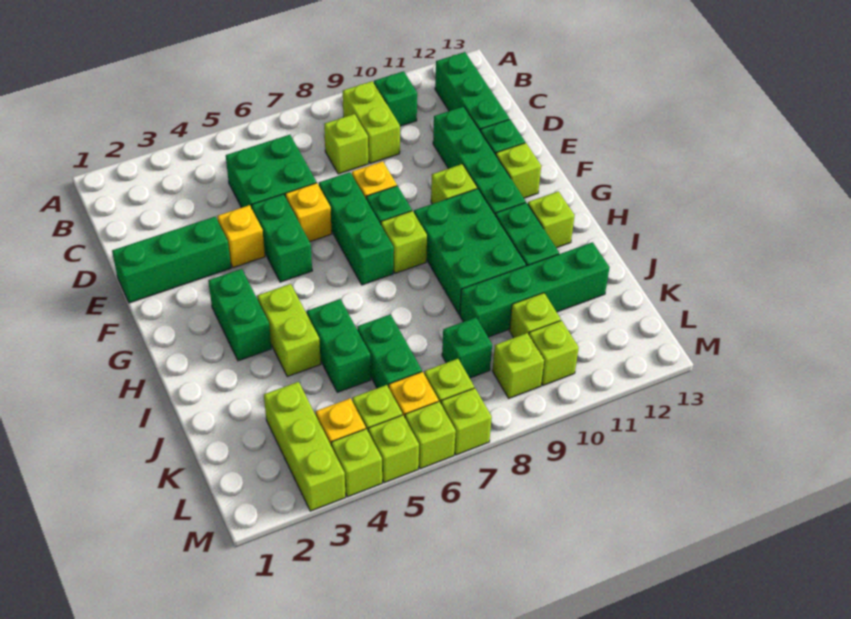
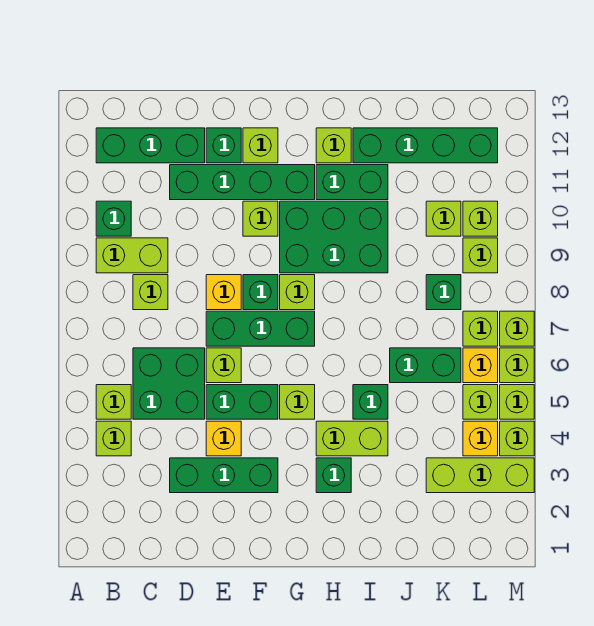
none -> lime 1x1 brick [96,421,131,456]
none -> lime 1x1 brick [96,385,131,419]
green 1x3 brick [112,217,231,303] -> green 1x3 brick turned to [170,458,278,493]
yellow 1x1 brick [285,183,332,242] -> lime 1x1 brick [206,348,241,383]
green 1x2 brick [208,269,271,361] -> green 1x1 brick [316,458,351,493]
none -> lime 1x1 brick [280,385,315,419]
green 1x2 brick [307,299,371,392] -> green 1x1 brick [353,385,388,419]
green 1x4 brick [460,242,610,337] -> green 1x4 brick turned to [353,128,498,163]

